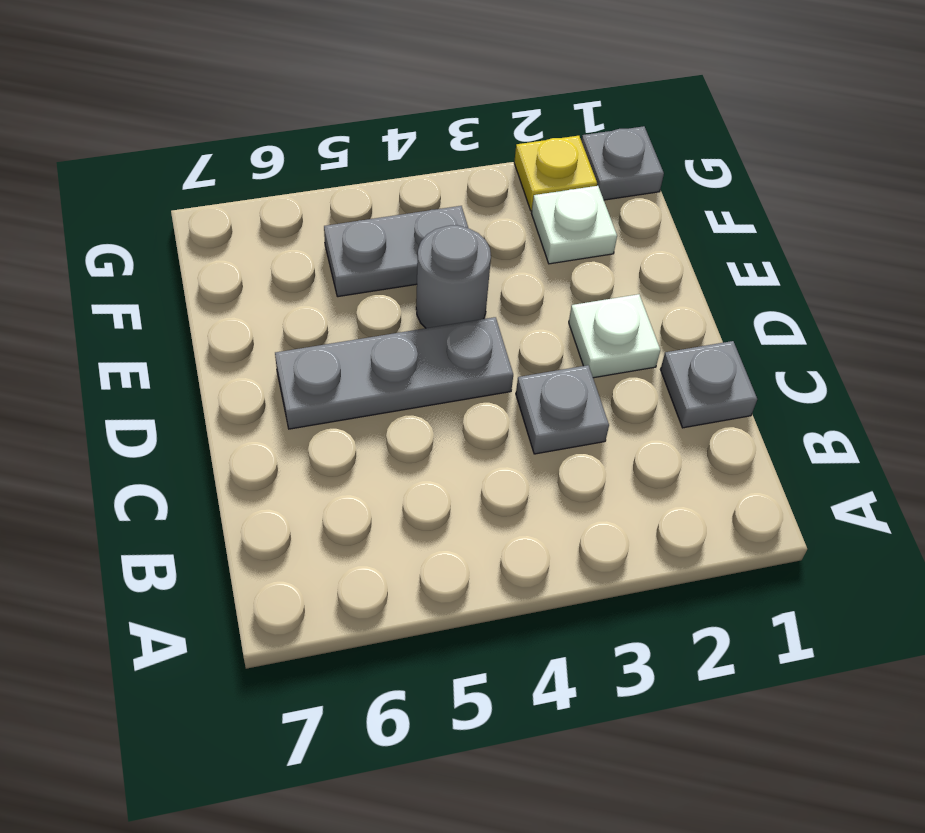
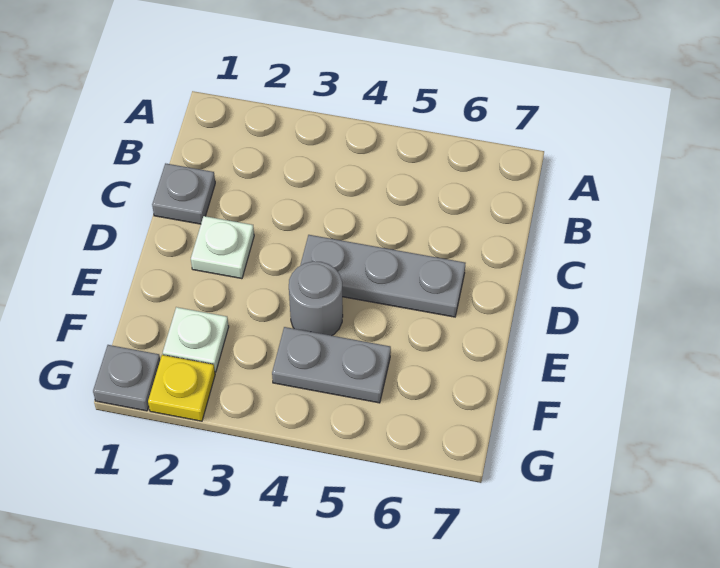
grey 1x1 plate [516,365,609,454] -> none

